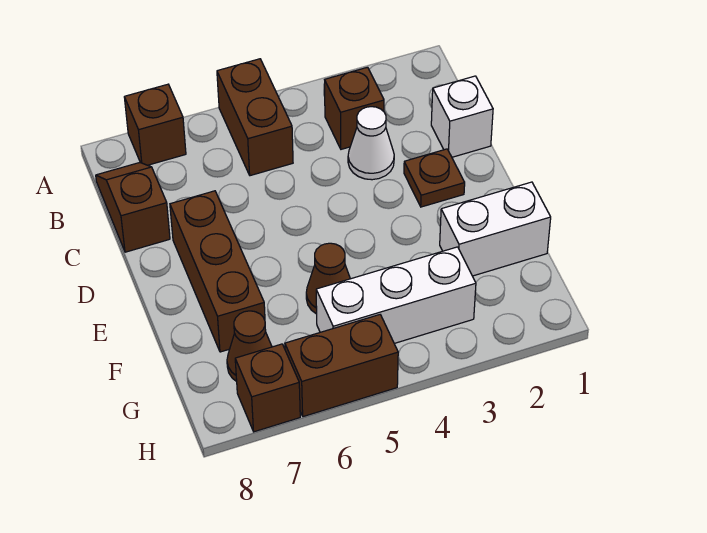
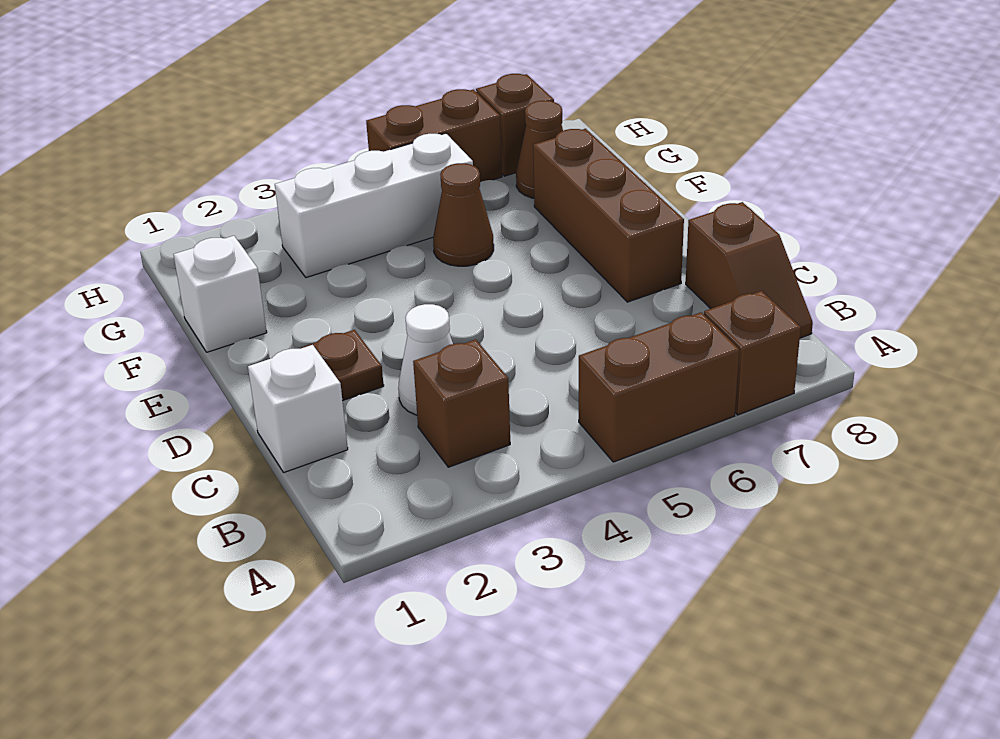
brown 1x2 brick [217,59,293,176] -> brown 1x2 brick turned to [579,312,739,462]
white 1x2 brick [440,182,551,276] -> white 1x1 brick [174,236,267,352]

